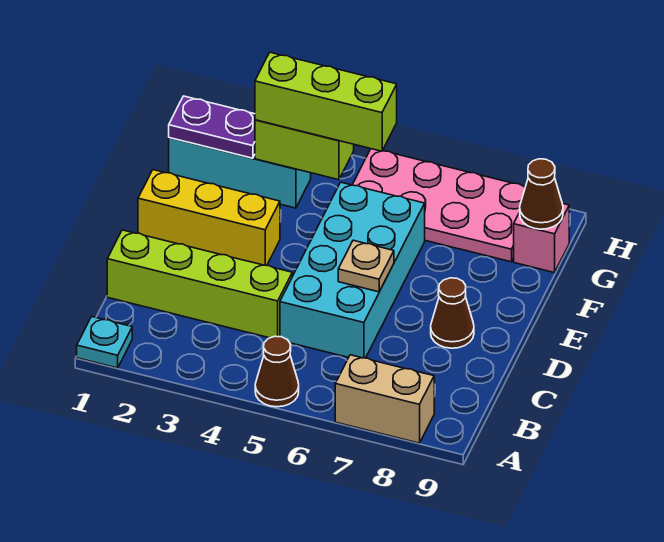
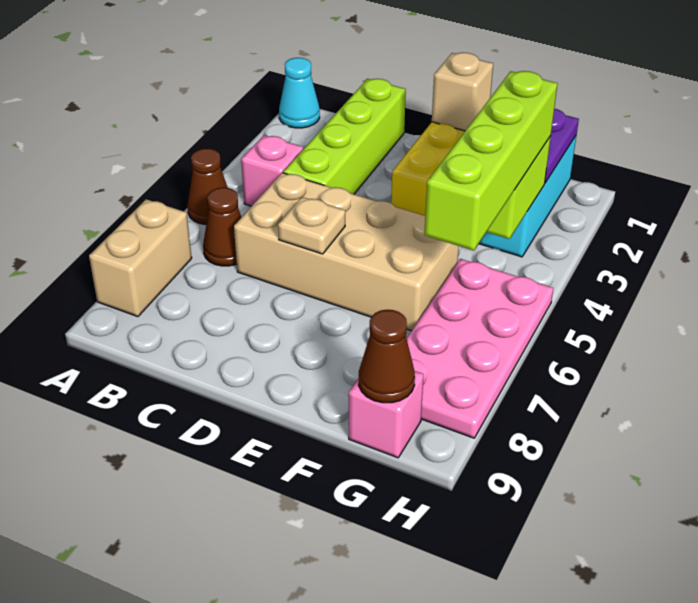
cyan 1x1 plate [77,317,132,368] -> cyan 1x1 cone [279,58,320,128]
none -> pink 1x1 brick [241,135,303,206]
cyan 2x4 brick [280,182,425,358] -> tan 2x4 brick [234,173,459,331]
brown 1x1 cone [431,278,474,348] -> brown 1x1 cone moved to [203,187,241,266]
none -> tan 1x1 brick [432,53,493,131]
lime 1x3 brick [255,52,397,151] -> lime 1x4 brick [424,71,558,250]

